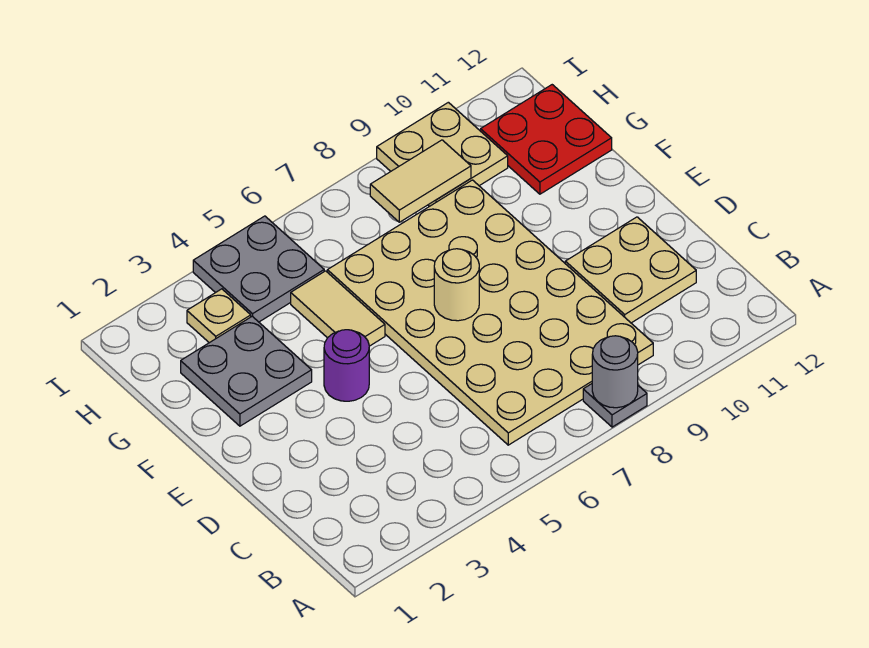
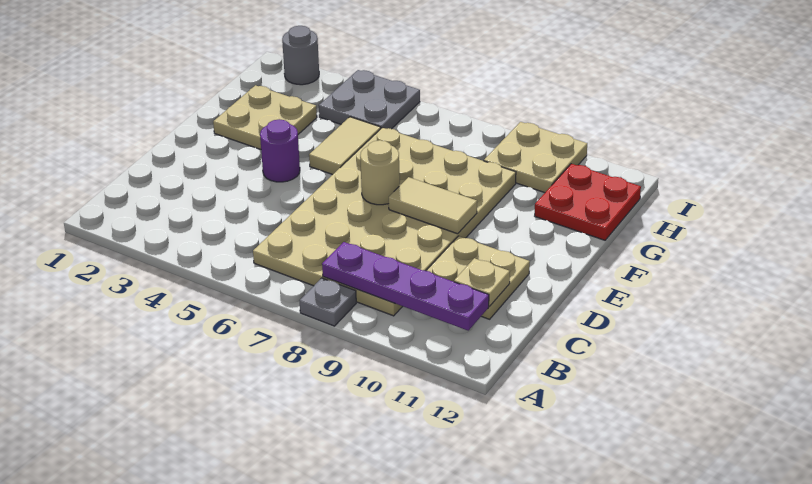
grey 1x1 round brick [592,336,638,408] -> grey 1x1 round brick moved to [282,26,319,85]
none -> purple 1x4 plate [322,242,489,330]
grey 2x2 plate [181,316,312,426] -> tan 2x2 plate [213,85,317,149]
tan 1x1 plate [187,289,251,343] -> tan 1x1 plate moved to [454,258,510,306]
tan 1x2 tile [370,140,471,222] -> tan 1x2 tile moved to [389,177,477,234]

